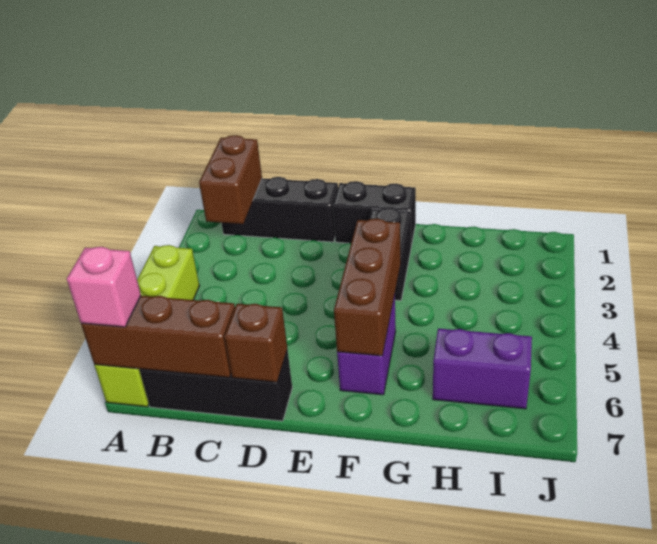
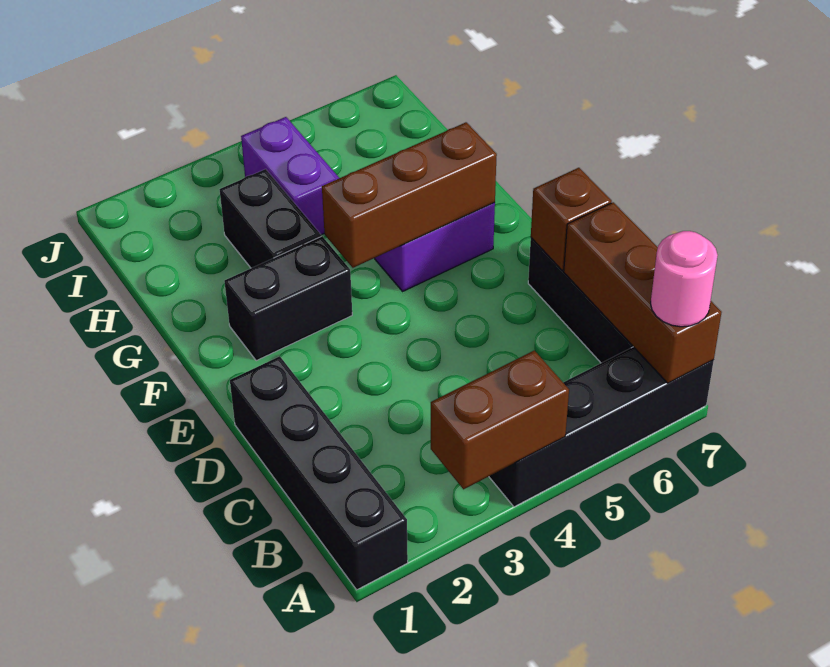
lime 1x4 brick [94,245,200,407] -> black 1x4 brick [489,347,714,507]
pink 1x1 brick [67,247,141,327] -> pink 1x1 round brick [651,231,718,327]
black 1x3 brick [222,177,338,242] -> black 1x4 brick [230,356,408,590]
brown 1x2 brick [199,135,262,224] -> brown 1x2 brick moved to [431,350,569,489]
black 1x2 brick [333,181,416,246] -> black 1x2 brick moved to [220,169,321,268]
purple 1x2 brick [433,328,532,409] -> purple 1x2 brick moved to [241,117,339,235]

